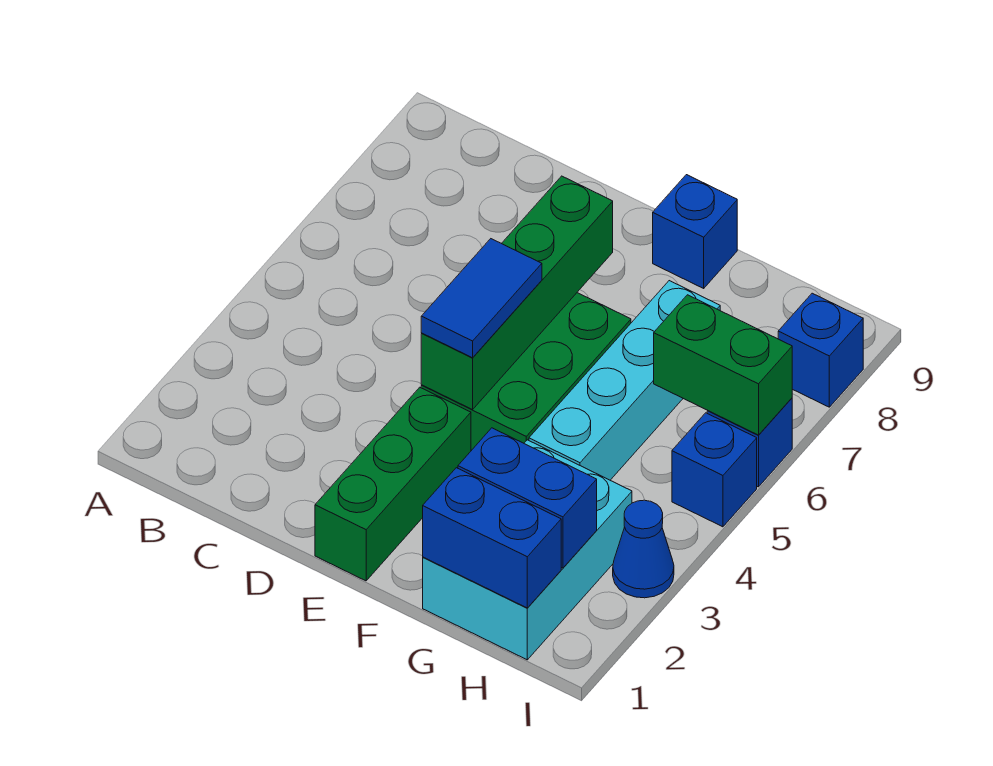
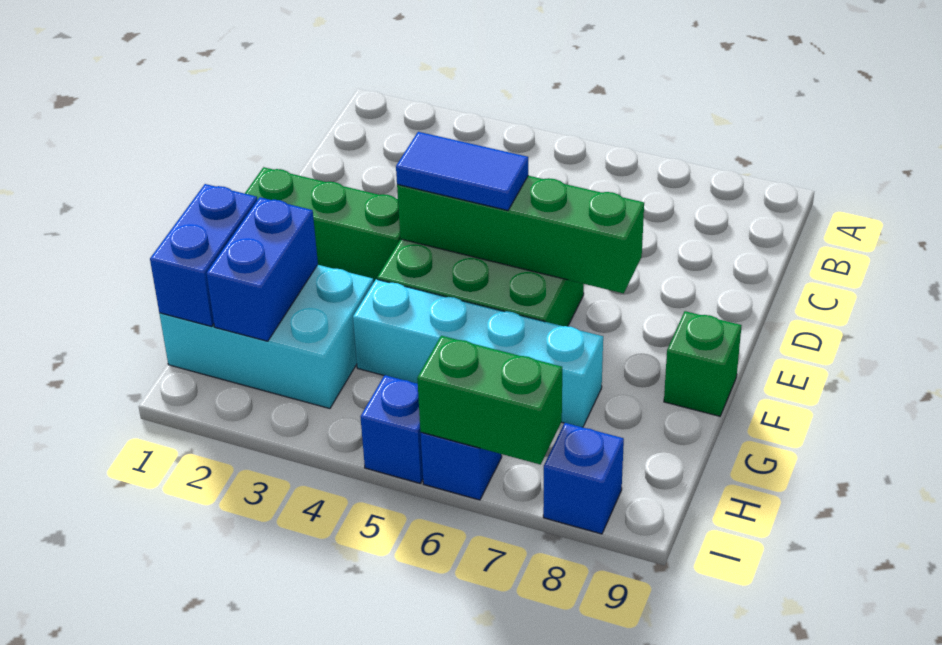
blue 1x1 brick [653,175,737,288] -> green 1x1 brick [664,311,742,416]
green 1x2 brick [654,295,792,435] -> green 1x2 brick turned to [417,336,562,465]
blue 1x1 cone [613,500,674,598] -> none

